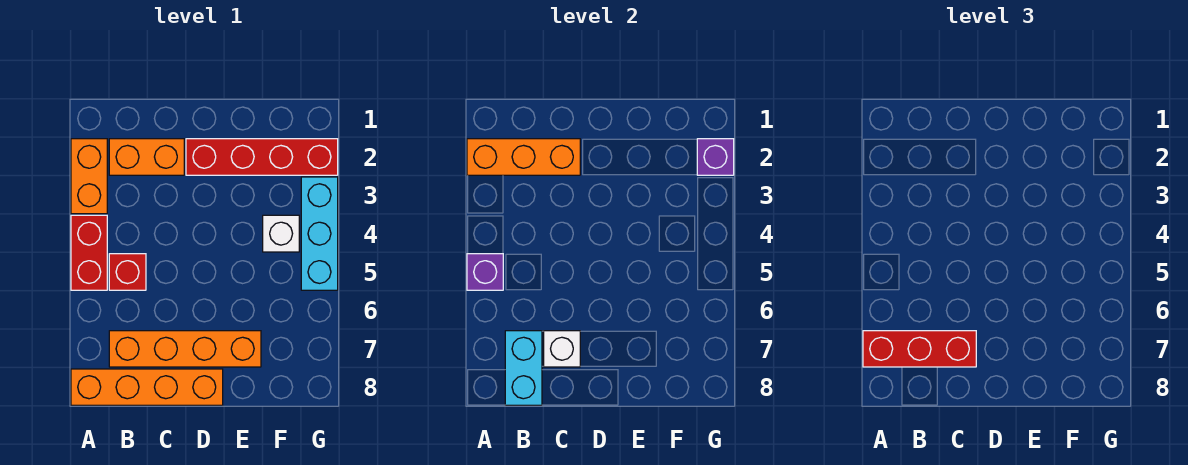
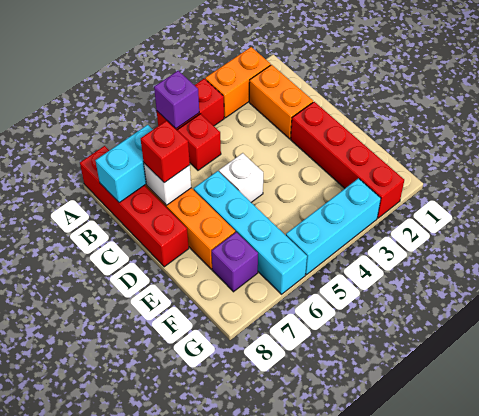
orange 1x3 brick [467,139,580,175] -> none
red 1x3 brick [863,331,976,367] -> red 1x1 brick [141,120,190,183]
orange 1x4 brick [71,369,223,405] -> red 1x4 brick [80,146,189,267]
none -> cyan 1x4 brick [194,171,307,294]
white 1x1 brick [263,215,299,252] -> white 1x1 brick moved to [219,153,263,202]
purple 1x1 brick [697,139,734,175] -> purple 1x1 brick moved to [212,232,258,292]

